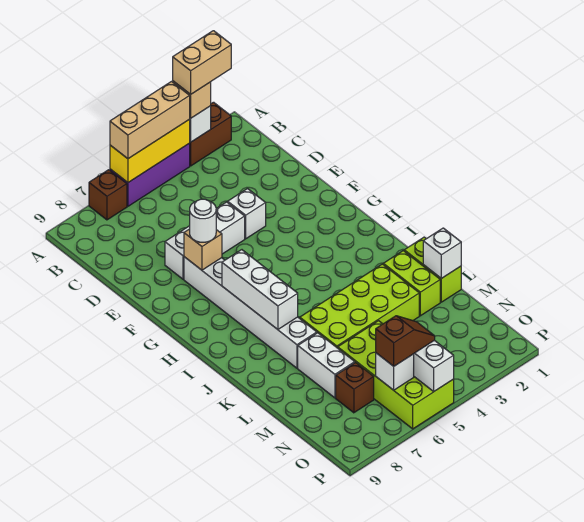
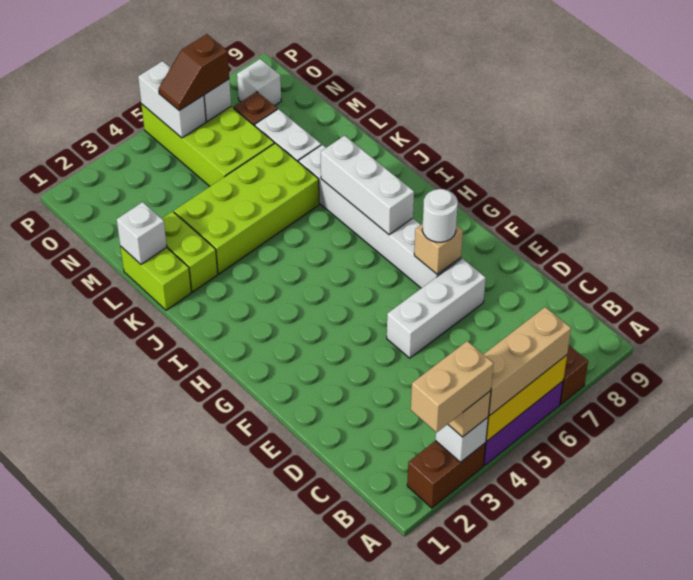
white 1x1 brick [228,189,266,239] -> white 1x1 brick moved to [237,59,281,106]

